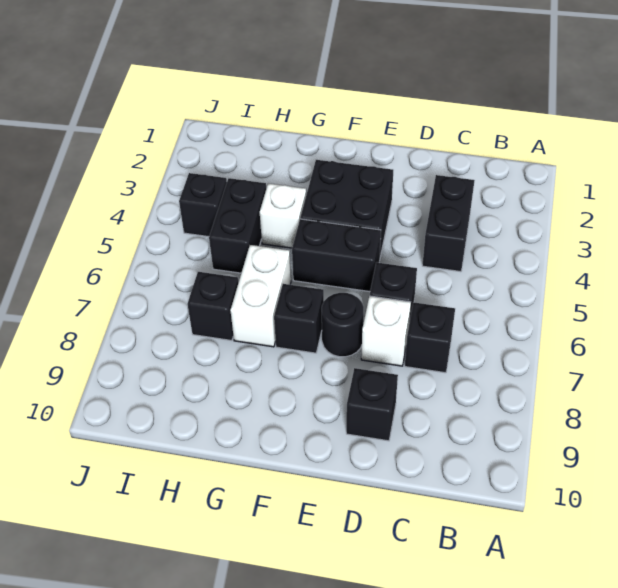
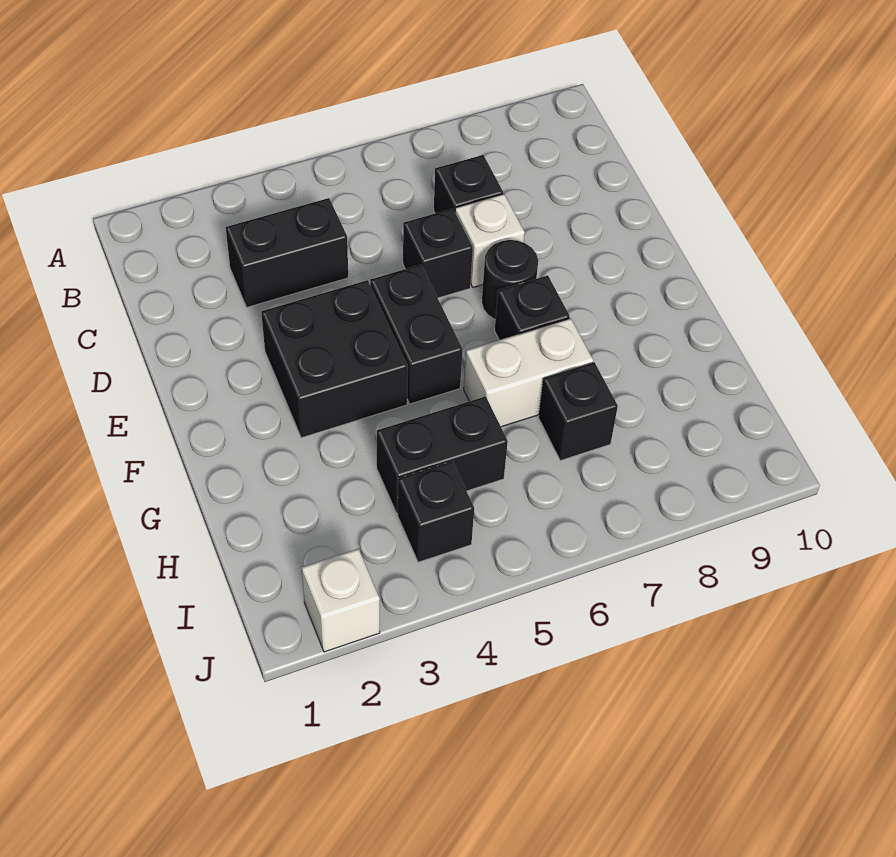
black 1x1 brick [346,368,398,441] -> none
white 1x1 brick [260,183,306,248] -> white 1x1 brick moved to [302,549,380,652]

